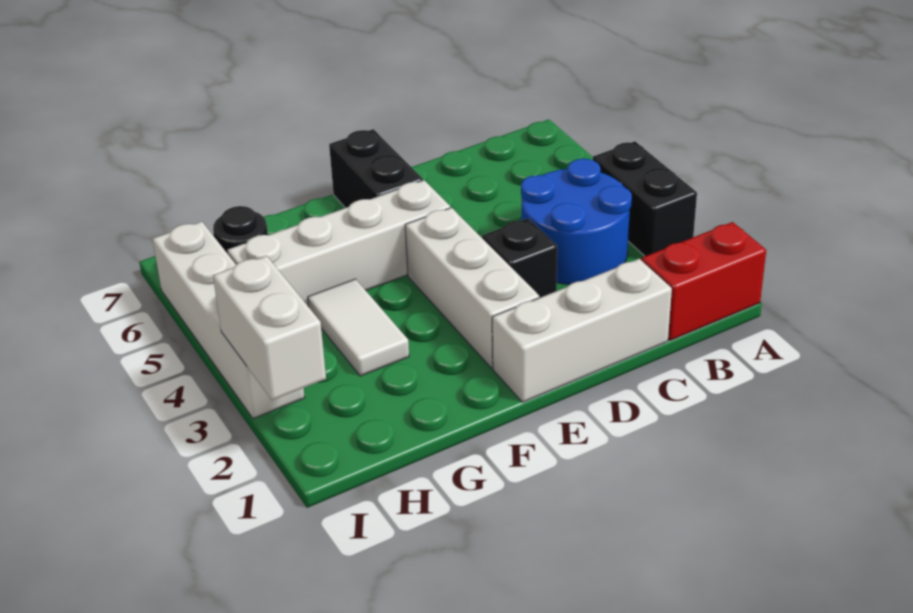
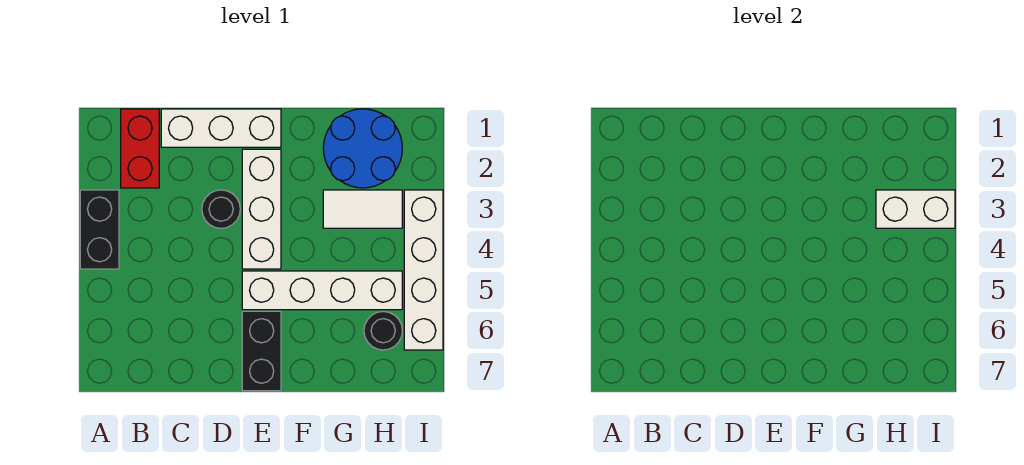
red 1x2 brick [641,222,766,341] -> red 1x2 brick turned to [121,109,159,188]
blue 2x2 round brick [521,159,632,285] -> blue 2x2 round brick moved to [323,109,402,188]
black 1x1 brick [482,218,557,298] -> black 1x1 round brick [202,190,240,228]
white 1x2 tile [308,279,409,376] -> white 1x2 tile turned to [323,190,402,228]
white 1x2 brick [213,256,326,400] -> white 1x2 brick turned to [876,190,955,228]

